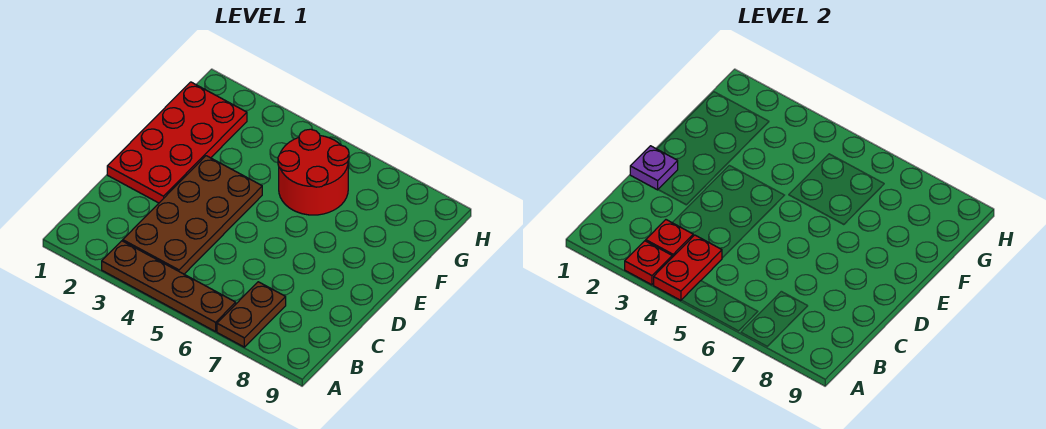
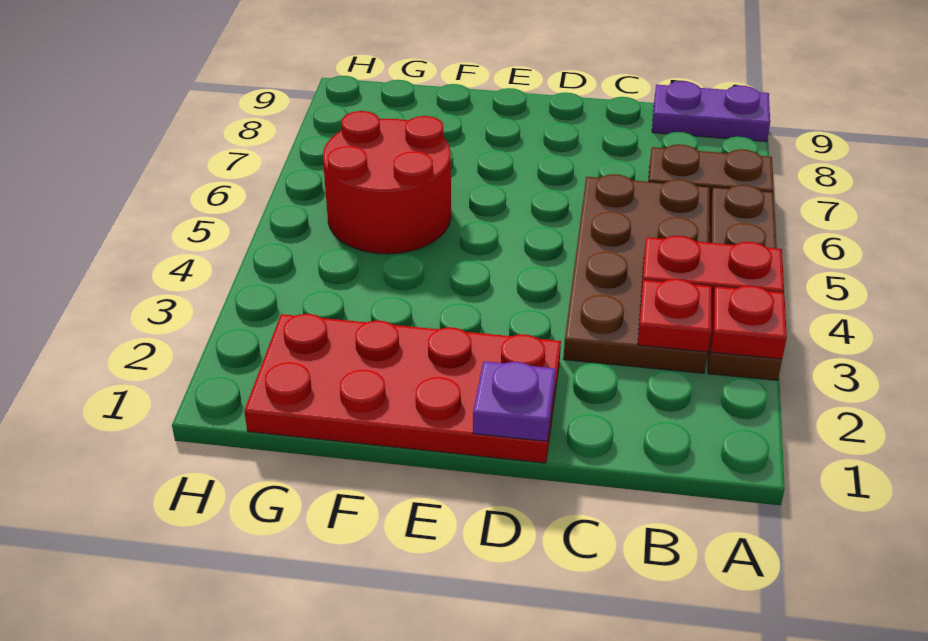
none -> purple 1x2 plate [652,81,770,142]
brown 2x4 plate [123,156,262,274] -> brown 2x4 plate turned to [563,174,710,373]

